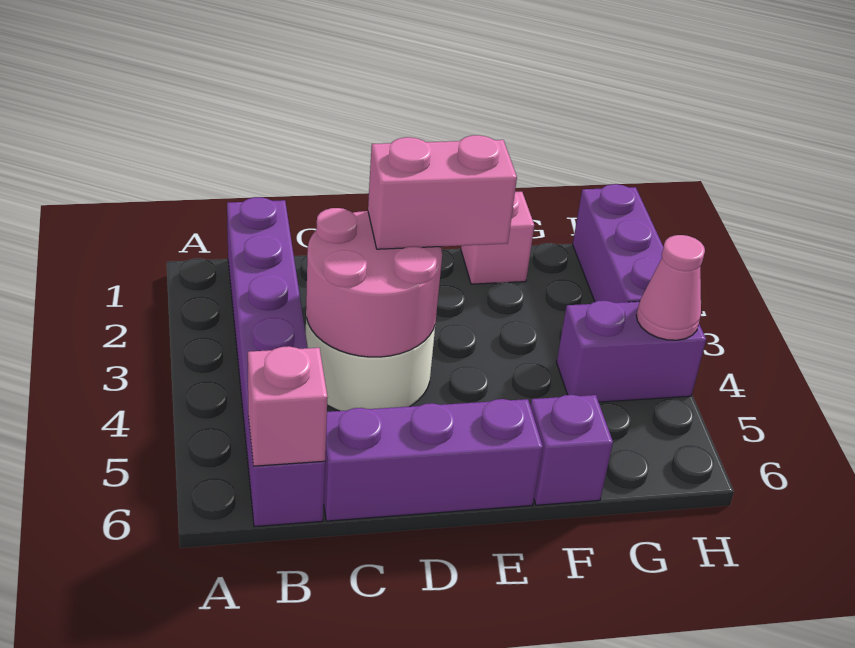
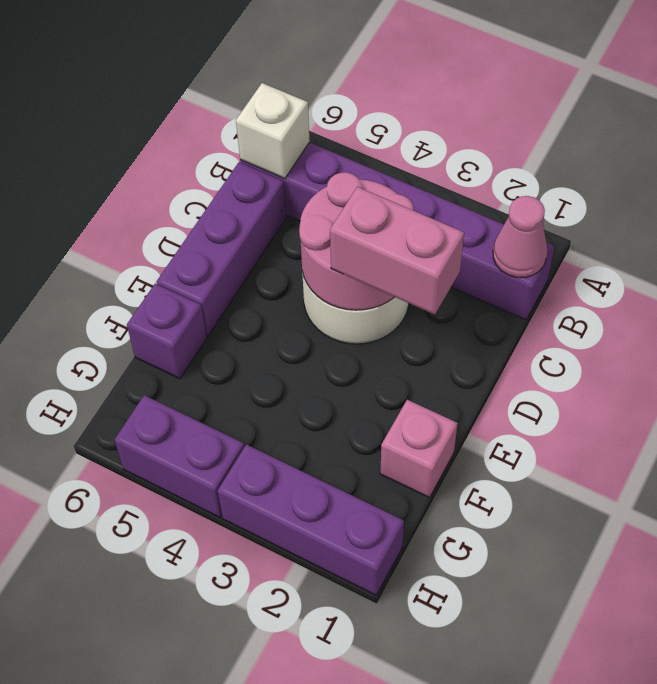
pink 1x1 brick [248,346,328,466] -> white 1x1 brick [236,83,310,179]
pink 1x2 brick [368,135,517,249] -> pink 1x2 brick turned to [330,187,464,315]
purple 1x2 brick [557,300,706,402] -> purple 1x2 brick turned to [114,395,244,518]
pink 1x1 cone [636,235,705,340] -> pink 1x1 cone moved to [493,196,547,277]

